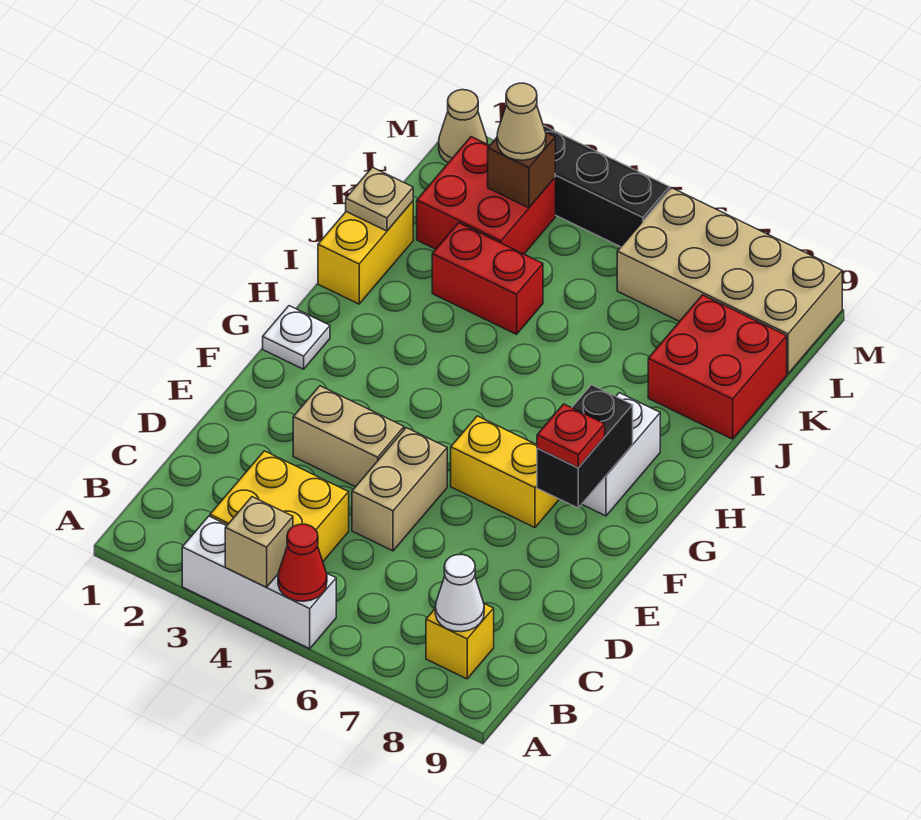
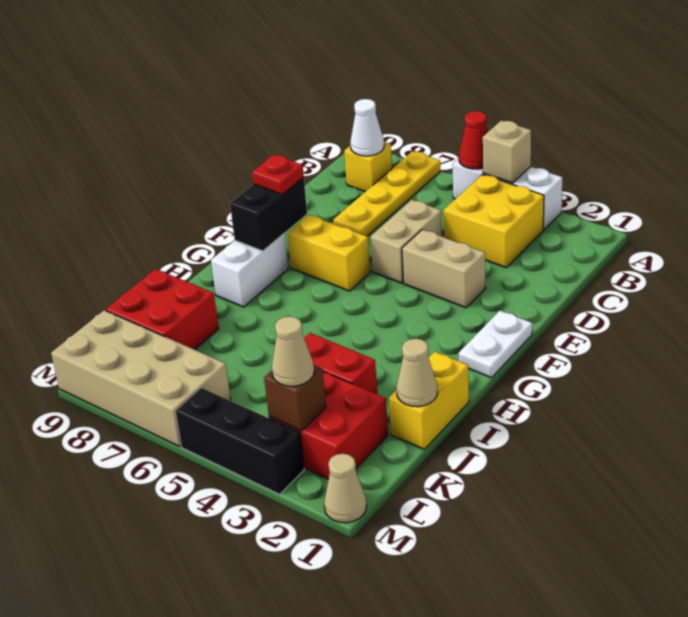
none -> yellow 1x4 plate [333,151,440,236]
white 1x1 plate [263,306,330,369] -> white 1x2 plate [459,311,532,378]
tan 1x1 plate [346,167,413,231] -> tan 1x1 cone [396,339,438,407]

